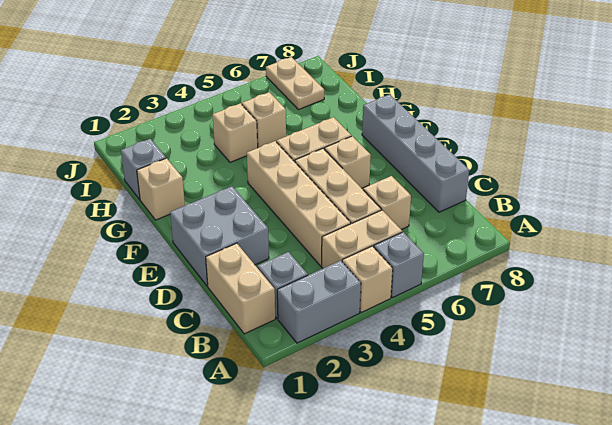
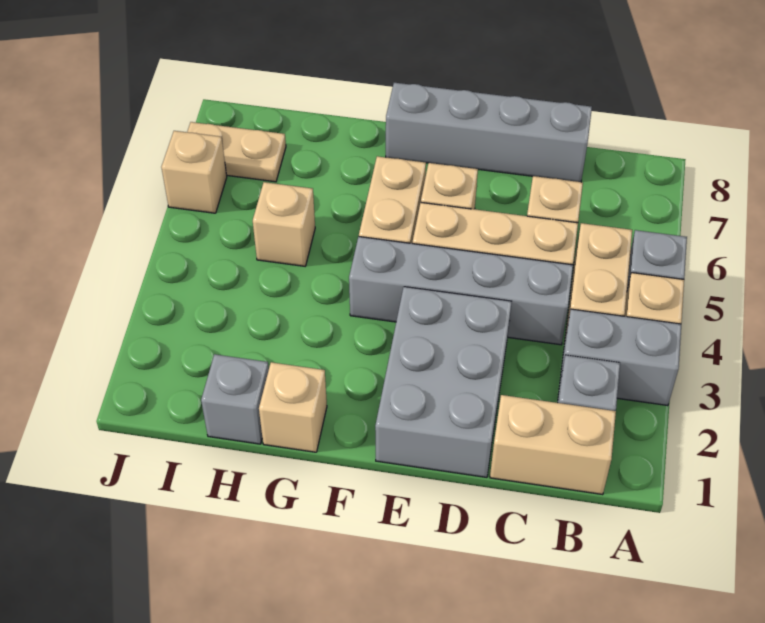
grey 1x2 brick [277,261,361,343] -> grey 1x2 brick turned to [559,309,681,406]
tan 1x4 brick [247,141,351,266] -> grey 1x4 brick [349,237,573,345]
grey 2x2 brick [170,186,269,286] -> grey 2x3 brick [375,287,512,477]
tan 1x1 brick [212,103,258,162] -> tan 1x1 brick moved to [161,131,227,213]

